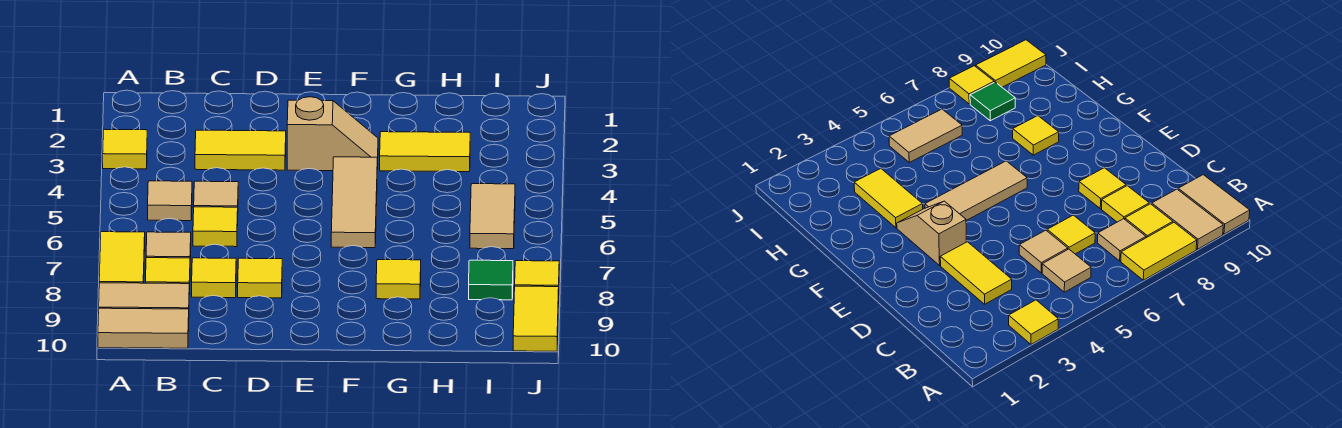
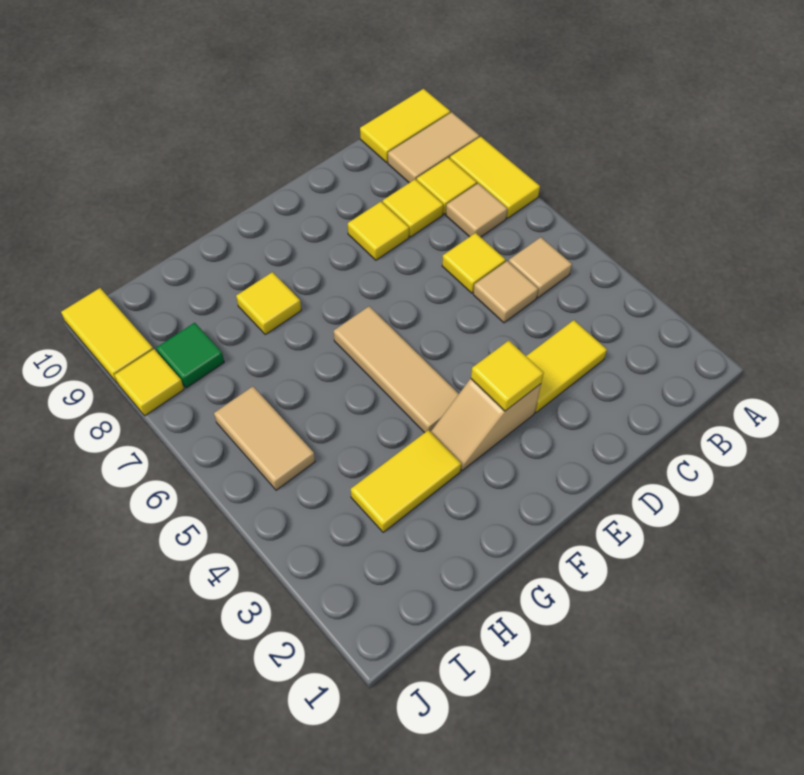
yellow 1x1 tile [103,129,147,169] -> yellow 1x1 tile moved to [471,340,544,411]
tan 1x2 tile [98,308,189,348] -> yellow 1x2 tile [360,89,450,163]

